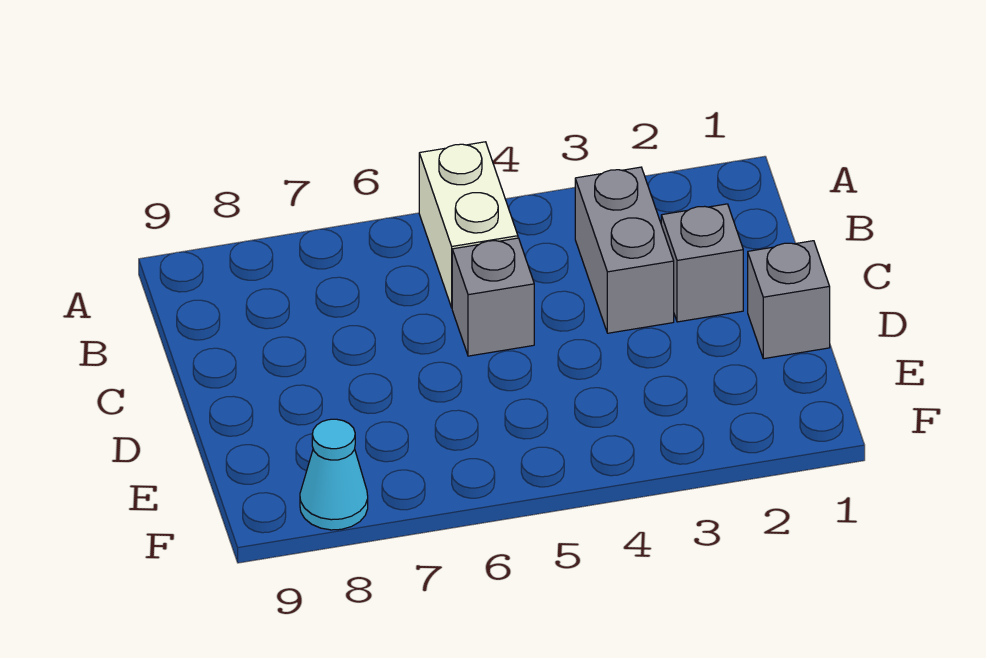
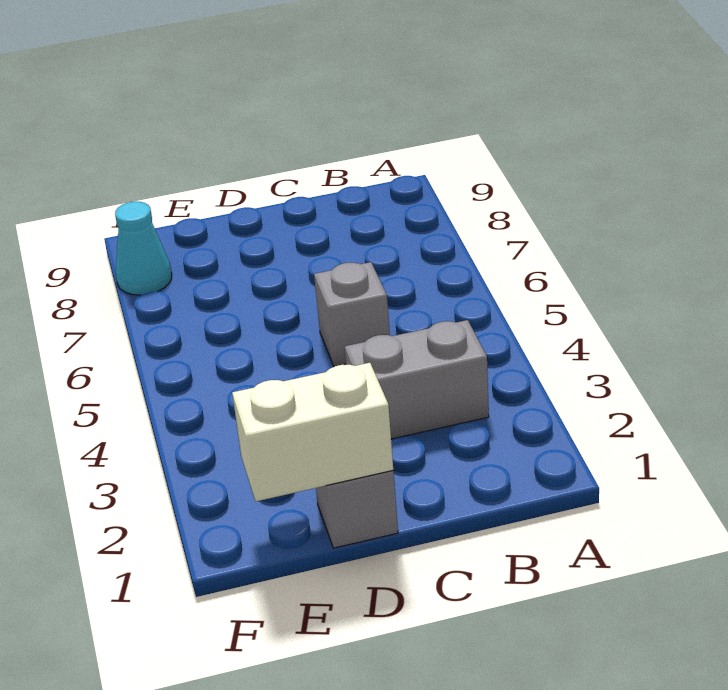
white 1x2 brick [419,142,518,308] -> white 1x2 brick moved to [232,363,393,501]
grey 1x1 brick [661,204,743,322] -> none

